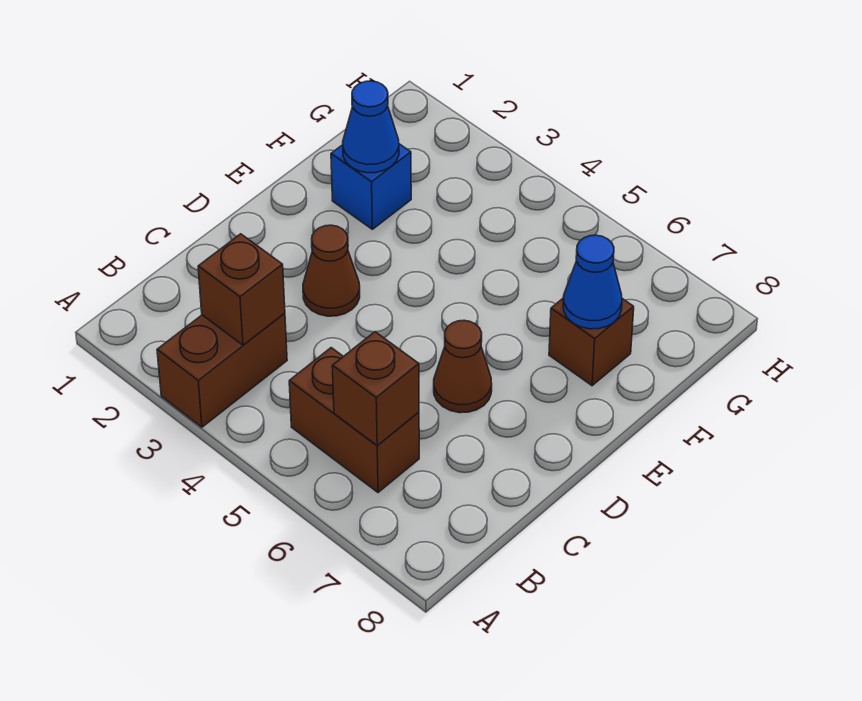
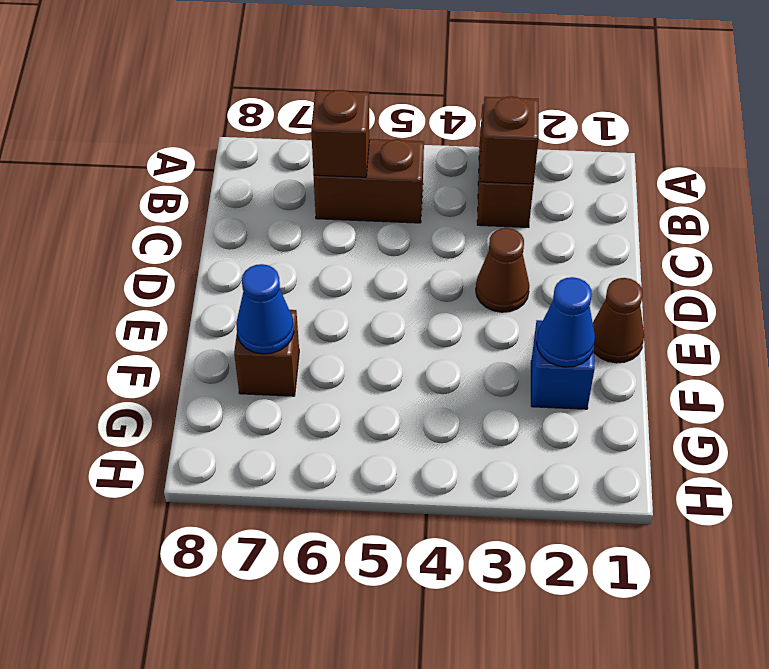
brown 1x1 cone [434,320,492,413] -> brown 1x1 cone moved to [593,278,644,363]

